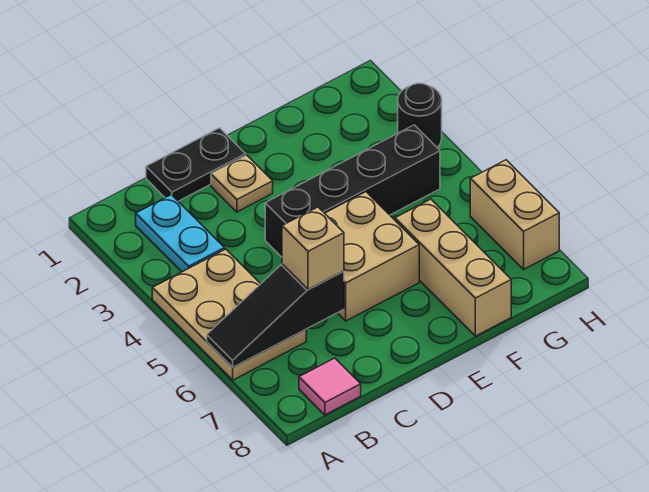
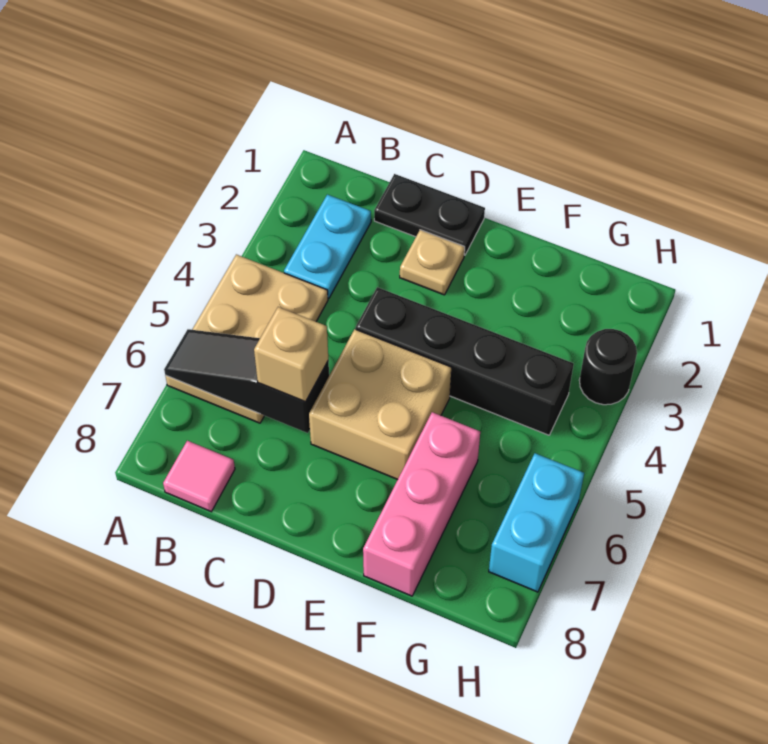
tan 1x3 brick [395,199,511,336] -> pink 1x3 brick [363,412,480,596]
tan 1x2 brick [470,160,559,269] -> cyan 1x2 brick [489,453,584,592]

